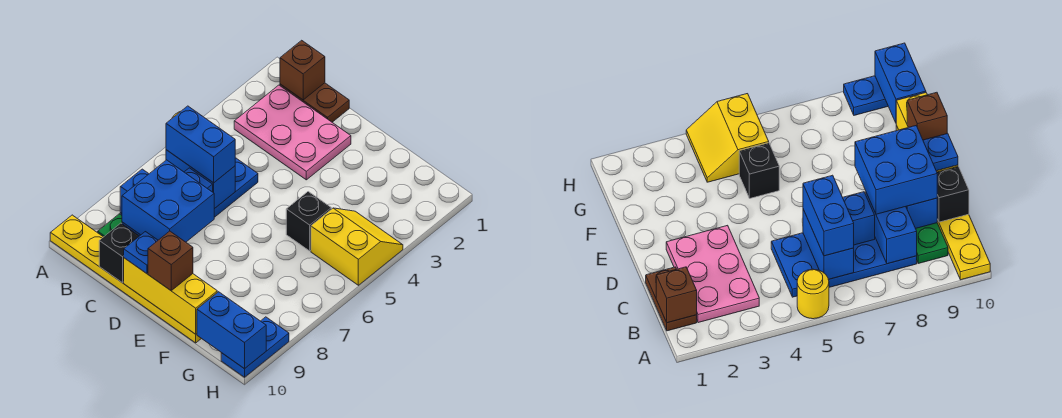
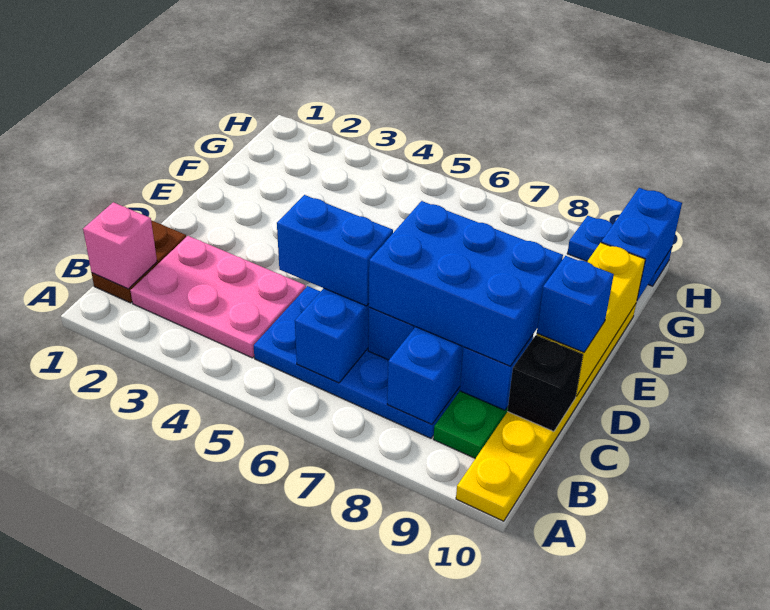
yellow 1x1 round brick [797,269,829,319] -> none
brown 1x1 brick [280,40,325,100] -> pink 1x1 brick [83,202,157,289]
pink 2x3 plate [234,85,351,180] -> pink 2x3 plate turned to [130,236,306,358]
blue 1x2 brick [166,106,235,183] -> blue 1x2 brick turned to [277,195,393,306]
blue 2x2 brick [122,160,214,242] -> blue 2x3 brick [369,201,563,366]
blue 1x1 plate [124,232,158,274] -> blue 1x1 brick [537,256,614,352]
brown 1x1 brick [148,231,193,290] -> none
black 1x1 brick [286,192,331,251] -> none
yellow 2x2 slope [311,208,403,285] -> none

